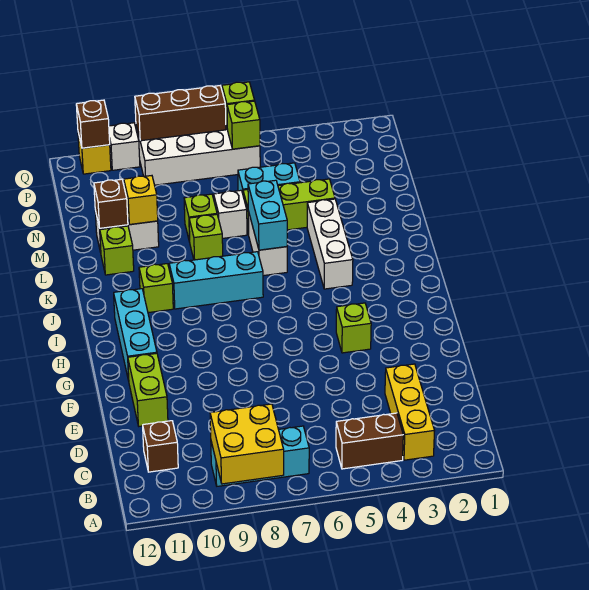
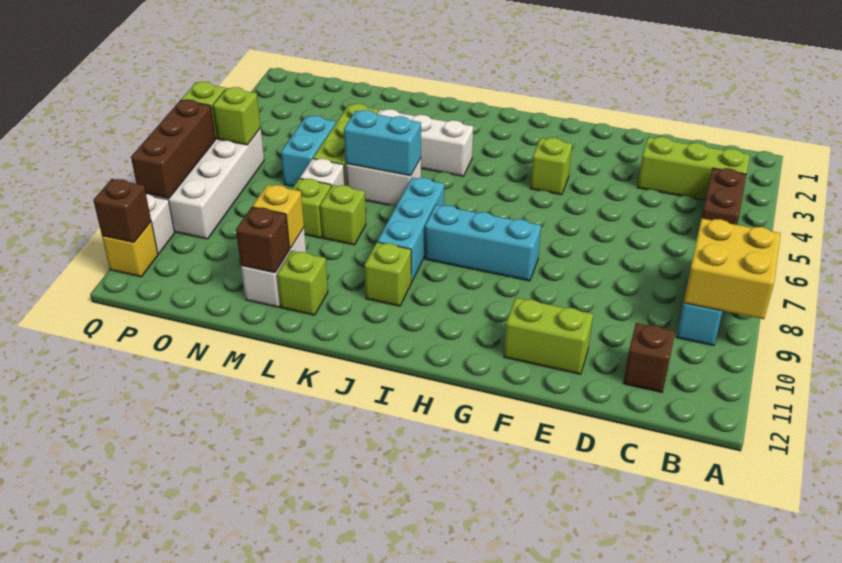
yellow 1x3 brick [385,364,435,460] -> lime 1x3 brick [637,137,750,200]
cyan 1x3 brick [114,289,157,381] -> cyan 1x3 brick moved to [425,205,541,281]

